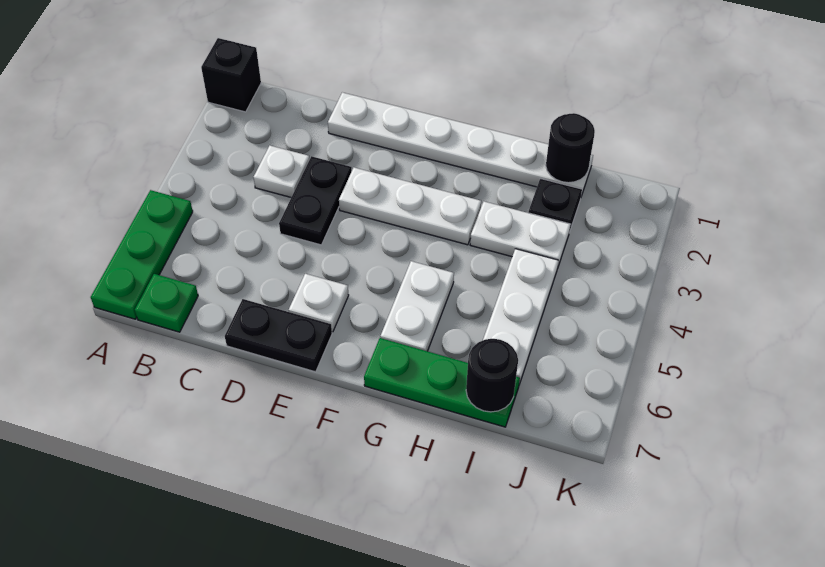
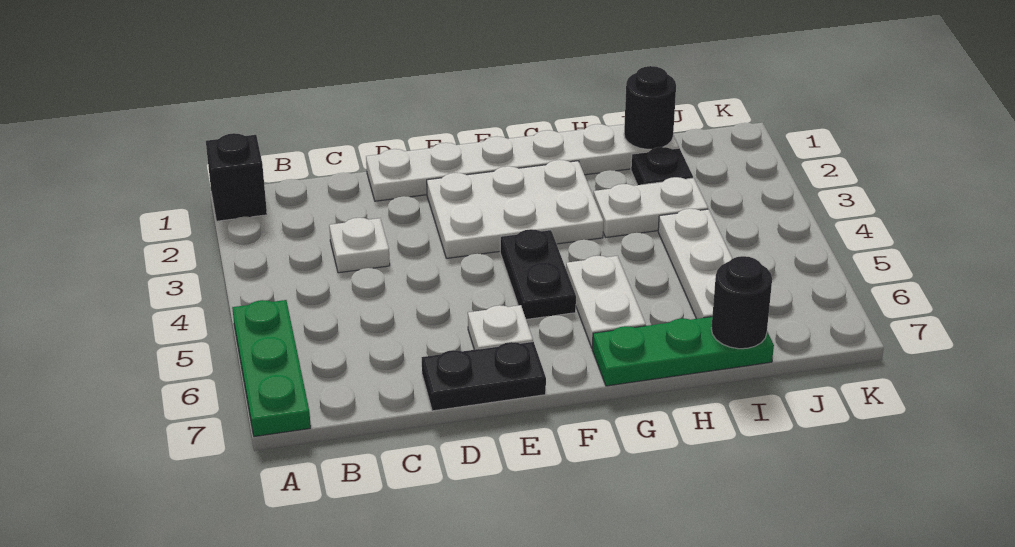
green 1x1 plate [135,274,198,332] -> none
black 1x2 plate [279,156,352,245] -> black 1x2 plate moved to [500,229,576,320]
white 1x3 plate [339,168,481,245] -> white 2x3 plate [427,160,603,258]

